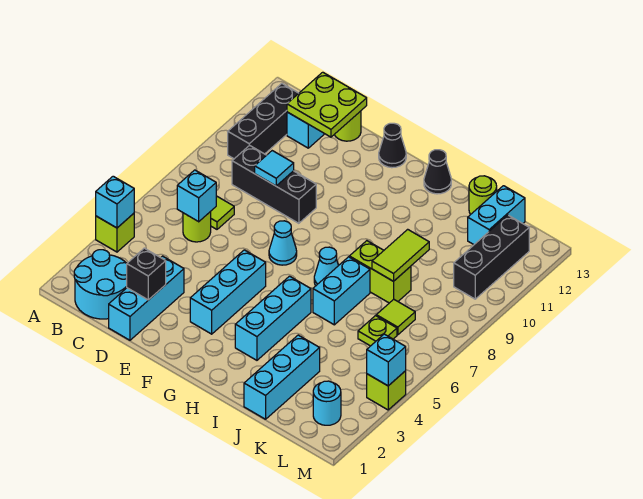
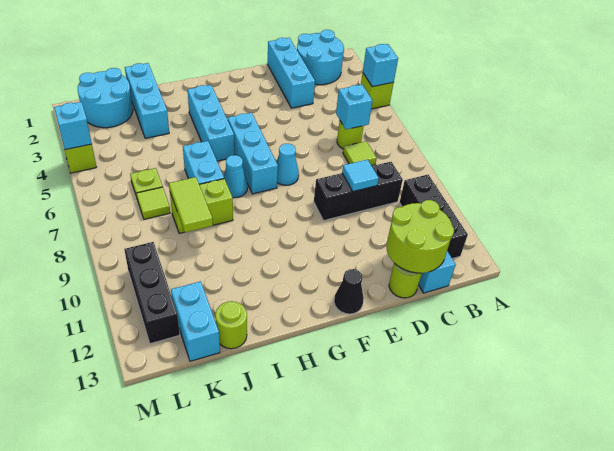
lime 2x2 plate [287,72,367,137] -> lime 2x2 round brick [386,200,454,273]
black 1x1 brick [127,248,166,300] -> none
cyan 1x3 brick [190,250,266,334] -> cyan 1x3 brick moved to [228,113,278,194]
black 1x1 cone [424,150,451,194] -> none
cyan 1x1 round brick [313,381,341,425] -> cyan 2x2 round brick [78,68,133,128]

